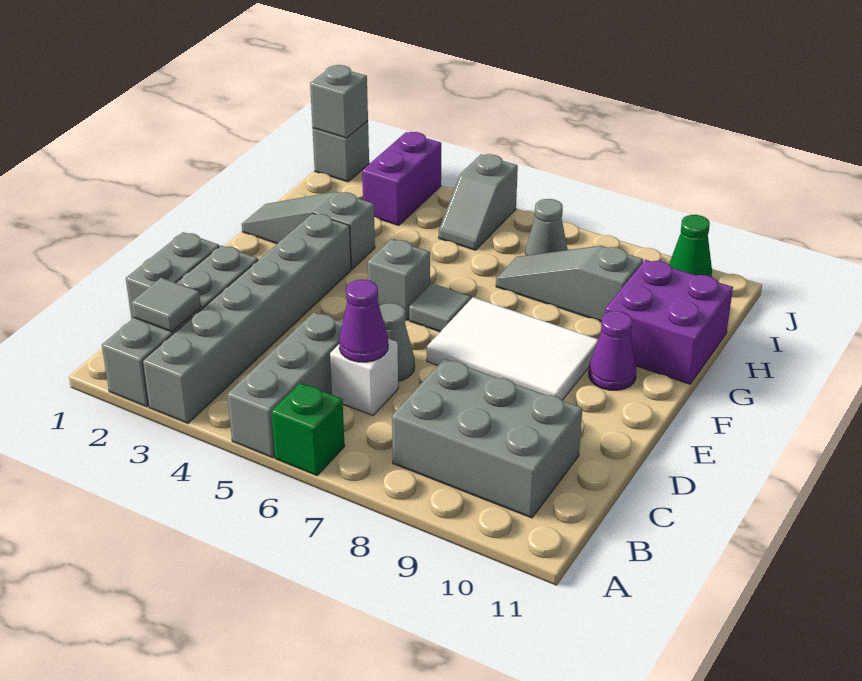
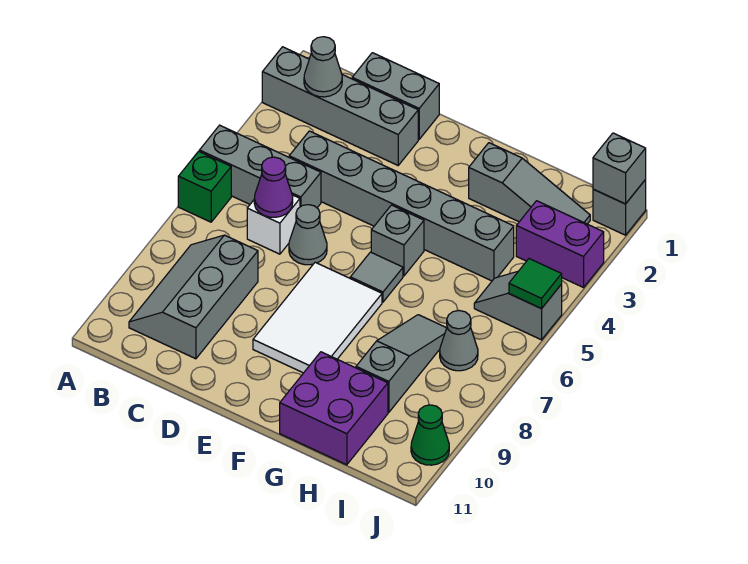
grey 1x6 brick [143,213,351,423] -> grey 1x6 brick moved to [289,131,514,281]
grey 1x1 tile [132,278,201,332] -> grey 1x1 cone [304,37,342,97]
grey 2x3 brick [392,359,582,518] -> grey 2x3 slope [129,235,258,359]
purple 1x1 cone [589,311,636,390] -> none
grey 1x3 slope [242,192,375,269] -> grey 1x3 slope turned to [469,143,590,224]
none -> green 1x1 tile [509,259,562,309]

